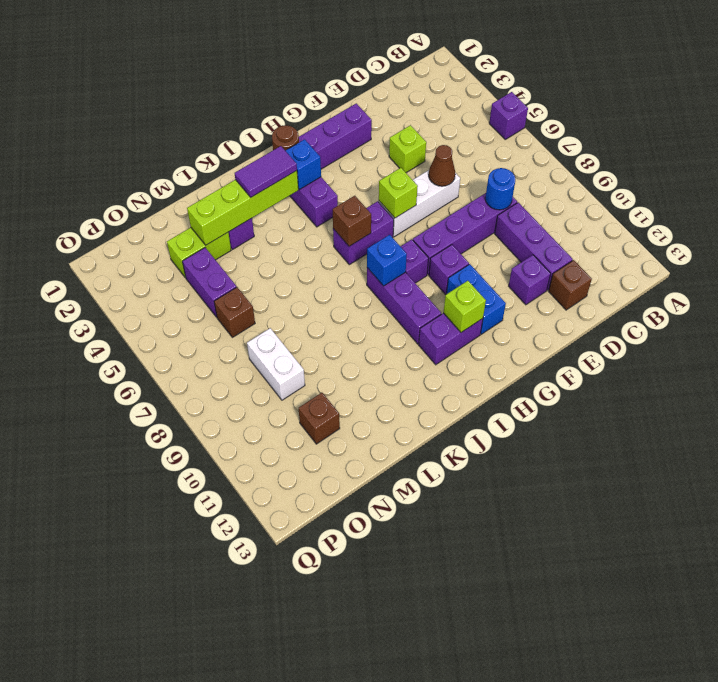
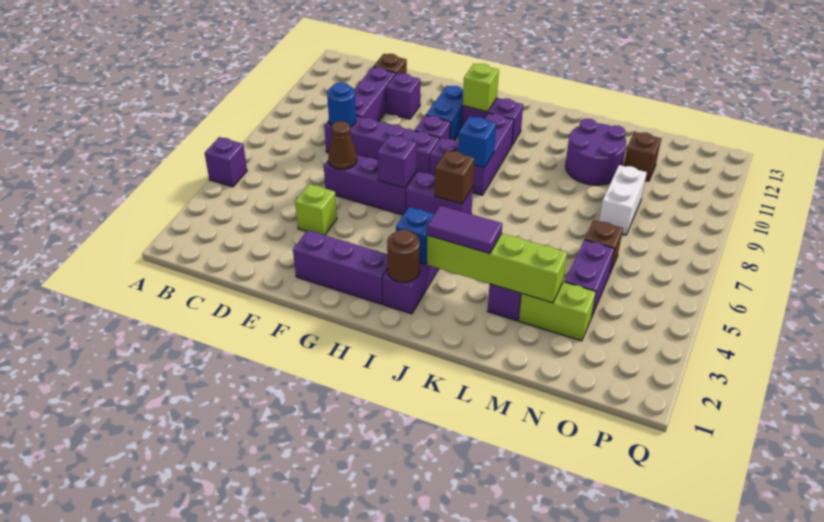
white 1x3 brick [379,170,460,237] -> purple 1x3 brick [324,155,416,215]
lime 1x1 brick [379,168,418,218] -> purple 1x1 brick [377,135,417,188]
none -> purple 2x2 round brick [565,119,626,185]

